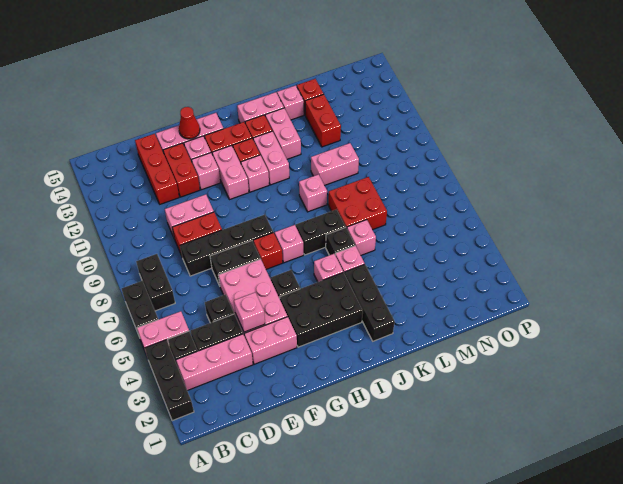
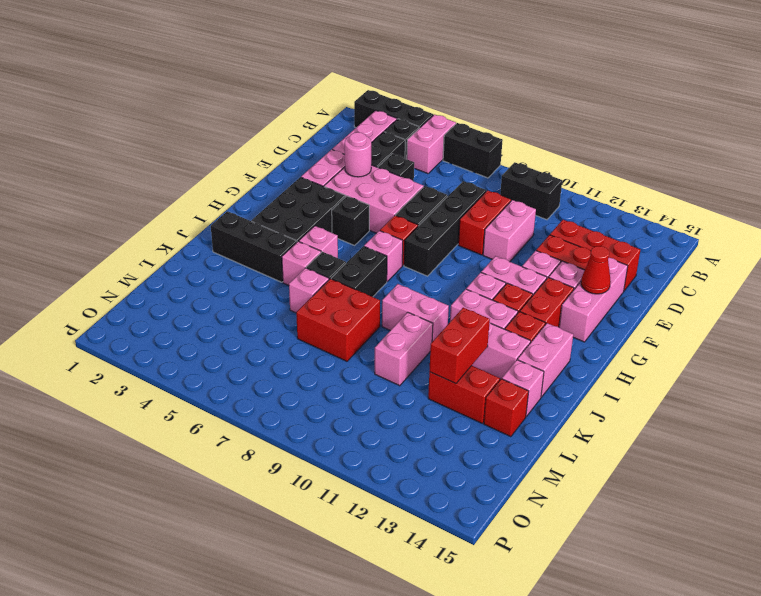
black 1x2 brick [136,254,175,311] -> black 1x2 brick moved to [500,162,562,220]
pink 1x1 brick [234,293,265,332] -> pink 1x1 round brick [345,132,371,177]
pink 1x1 brick [299,174,327,212] -> pink 1x2 brick [382,284,449,342]
none -> red 1x2 brick [429,308,490,384]

